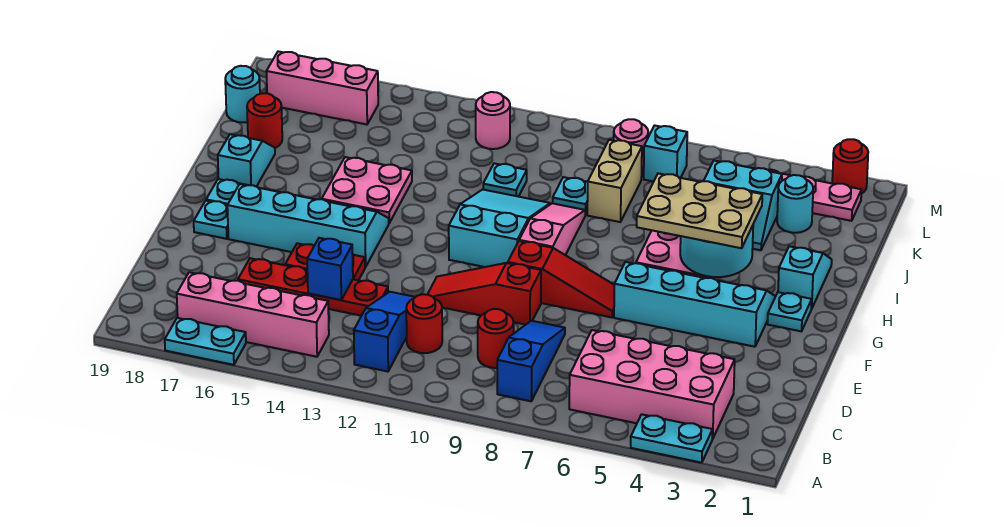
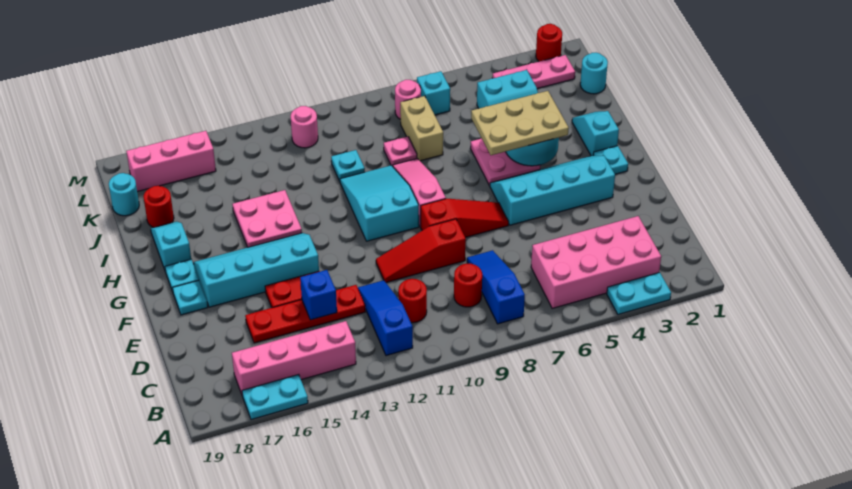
cyan 1x1 plate [553,177,588,215] -> pink 1x1 plate [384,137,417,166]
cyan 1x1 round brick [777,175,813,233] -> cyan 1x1 round brick moved to [580,53,608,94]

